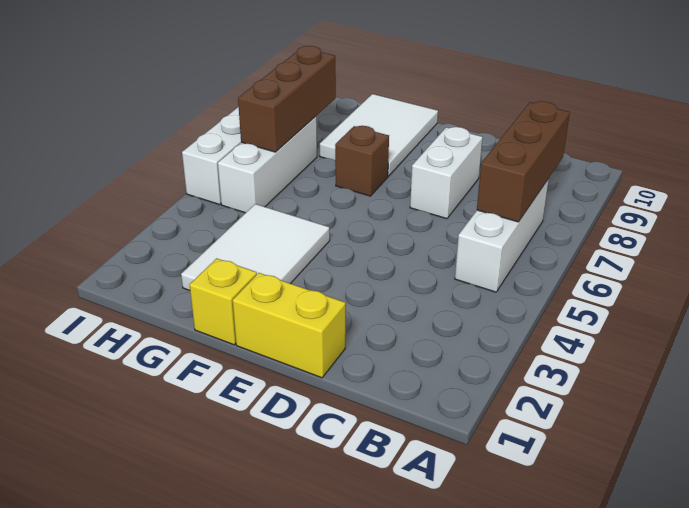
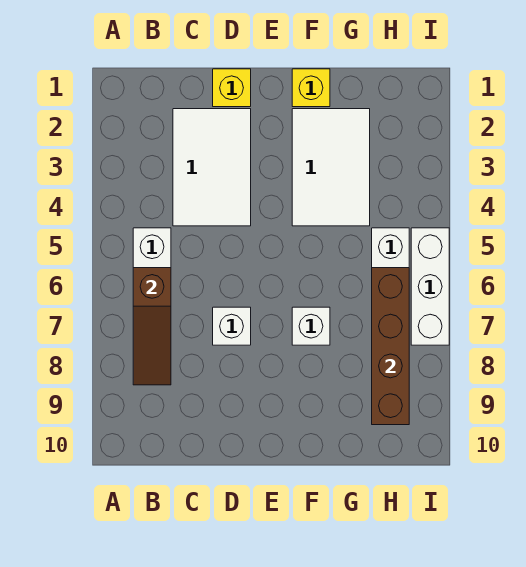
brown 1x3 brick [477,101,570,222] -> brown 1x3 slope [133,268,171,385]
yellow 1x2 brick [233,273,346,378] -> yellow 1x1 brick [213,69,251,107]
white 1x2 brick [410,127,483,219] -> white 1x1 brick [213,307,251,345]
brown 1x1 brick [335,126,389,196] -> white 1x1 brick [292,307,330,345]
white 2x3 tile [320,94,438,176] -> white 2x3 tile moved to [173,109,251,226]
brown 1x3 brick [238,46,336,152] -> brown 1x4 brick [372,268,409,425]

